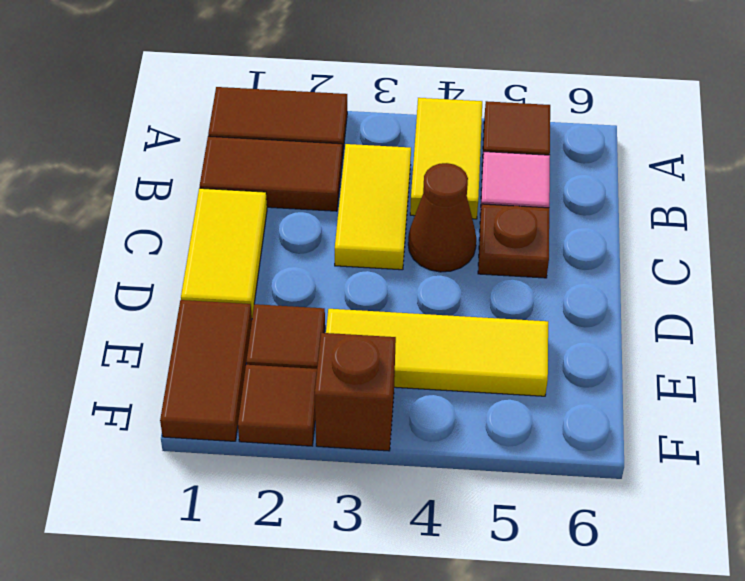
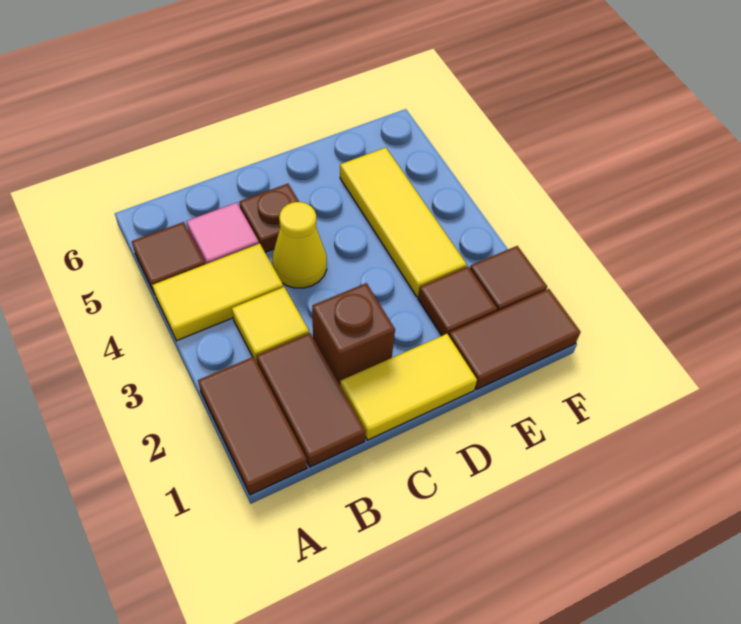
yellow 1x2 tile [335,144,411,270] -> yellow 1x1 tile [232,287,309,362]
brown 1x1 cone [408,163,476,272] -> yellow 1x1 cone [272,202,327,288]
brown 1x1 brick [315,333,396,451] -> brown 1x1 brick moved to [312,283,395,385]

